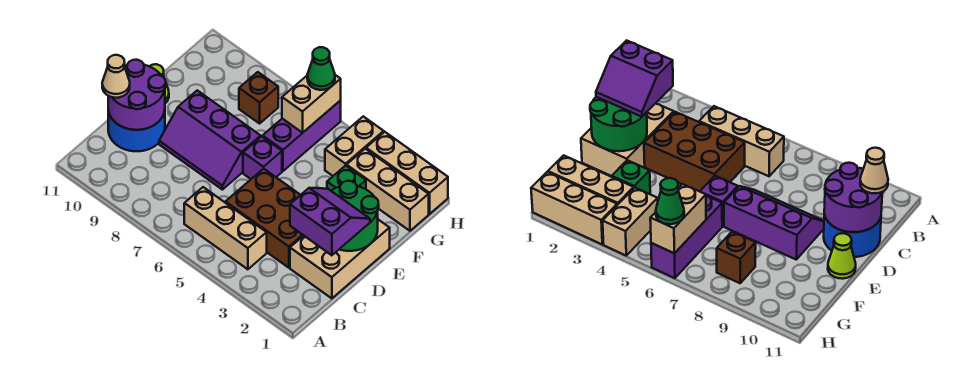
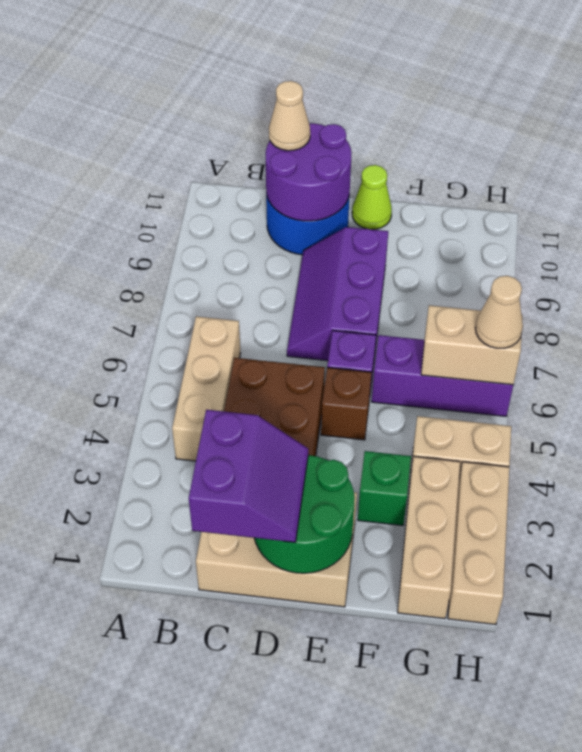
brown 1x1 brick [239,72,278,124] -> brown 1x1 brick moved to [321,367,372,440]
green 1x1 cone [307,47,335,90] -> tan 1x1 cone [475,276,523,348]

